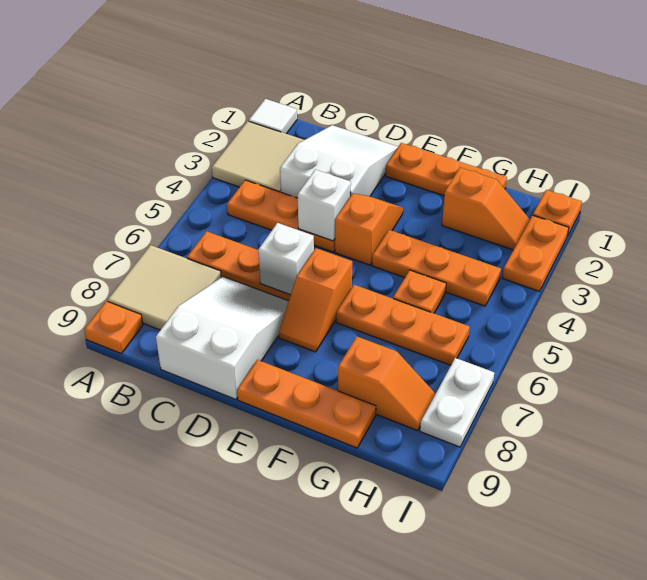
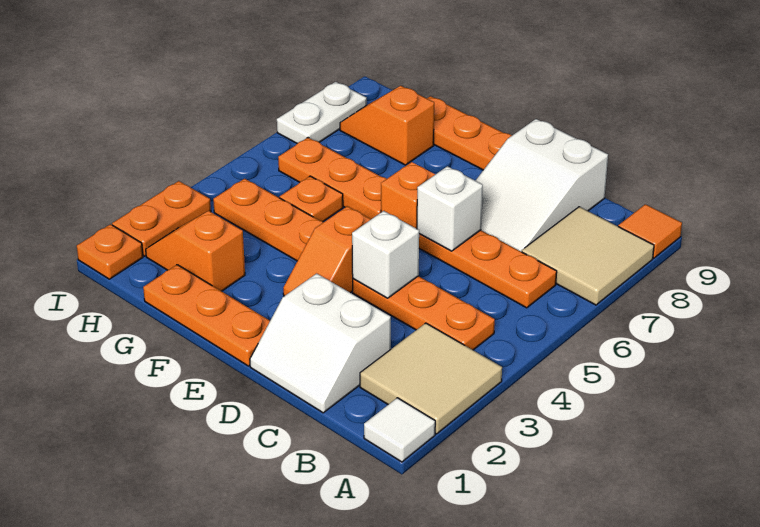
orange 1x1 plate [84,301,143,353] -> orange 1x1 tile [618,204,682,258]
white 2x3 slope [280,125,398,198] -> white 2x2 slope [250,273,391,413]

